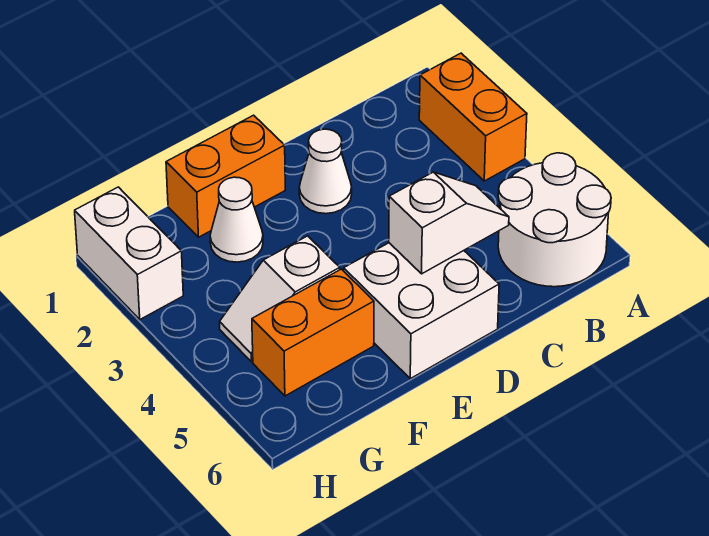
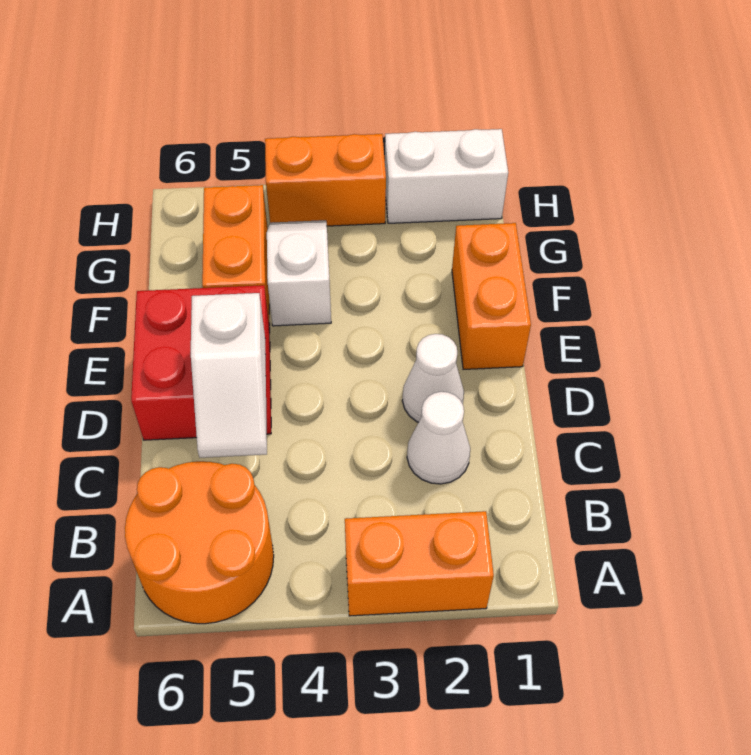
white 2x2 round brick [498,153,611,287] -> orange 2x2 round brick [125,461,274,624]
white 2x2 brick [344,243,499,379] -> red 2x2 brick [131,285,271,440]
white 1x1 cone [210,177,263,262] -> white 1x1 cone moved to [407,392,470,484]
none -> orange 1x2 brick [265,134,386,226]

